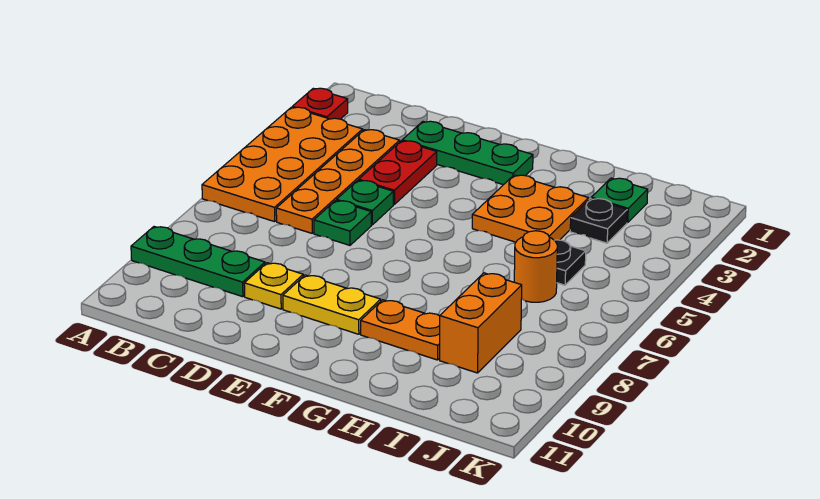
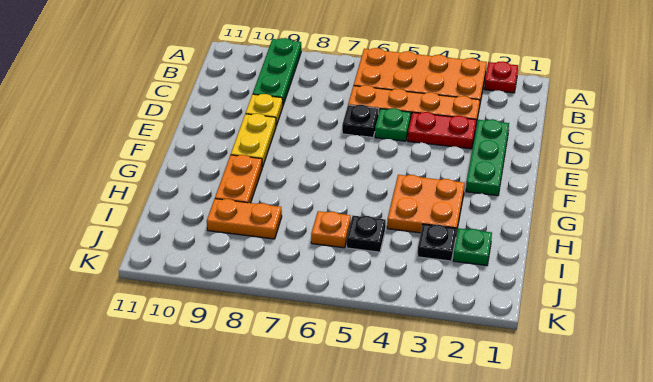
green 1x1 plate [314,201,371,245] -> black 1x1 plate [342,105,379,137]
orange 1x1 round brick [514,231,557,302] -> orange 1x1 plate [311,211,351,248]
orange 1x2 brick [440,273,522,373] -> orange 1x2 plate [207,199,282,239]

